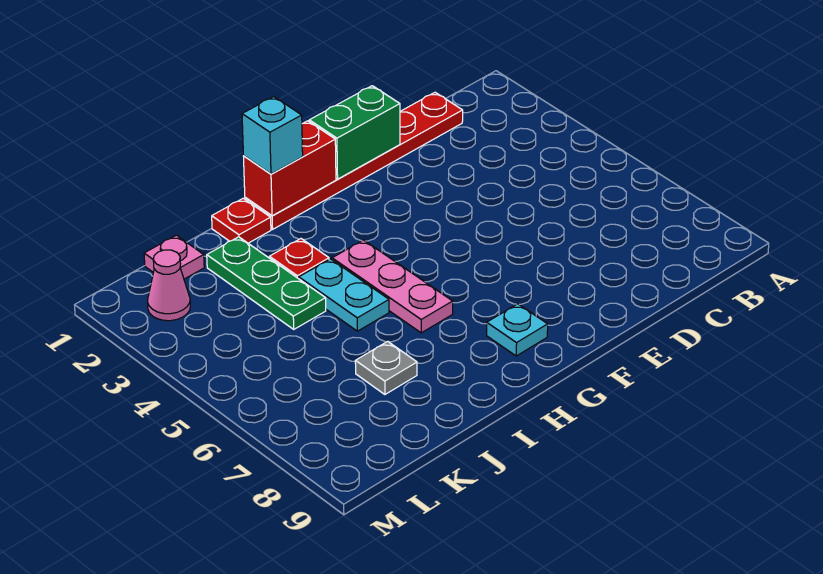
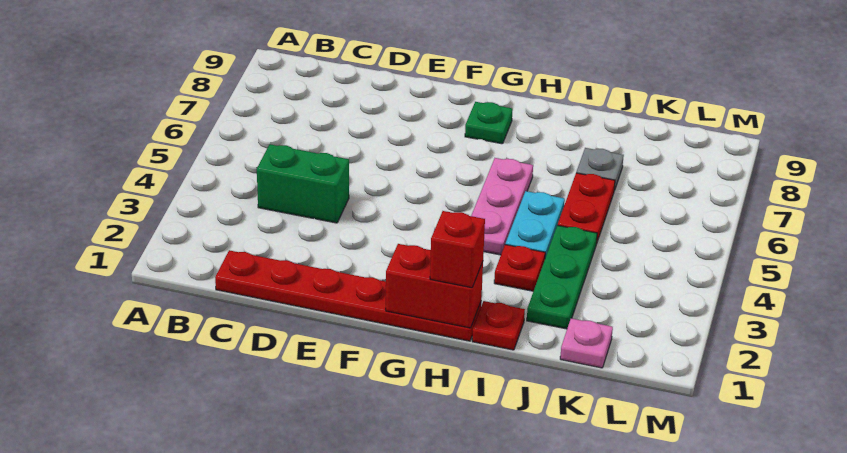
green 1x2 brick [309,86,400,179] -> green 1x2 brick moved to [257,144,349,223]
cyan 1x1 plate [487,304,548,356] -> green 1x1 plate [465,102,513,144]
cyan 1x1 brick [242,97,303,174] -> red 1x1 brick [430,211,485,288]
none -> red 1x2 plate [558,173,615,244]
pink 1x1 cone [148,250,190,321] -> none

